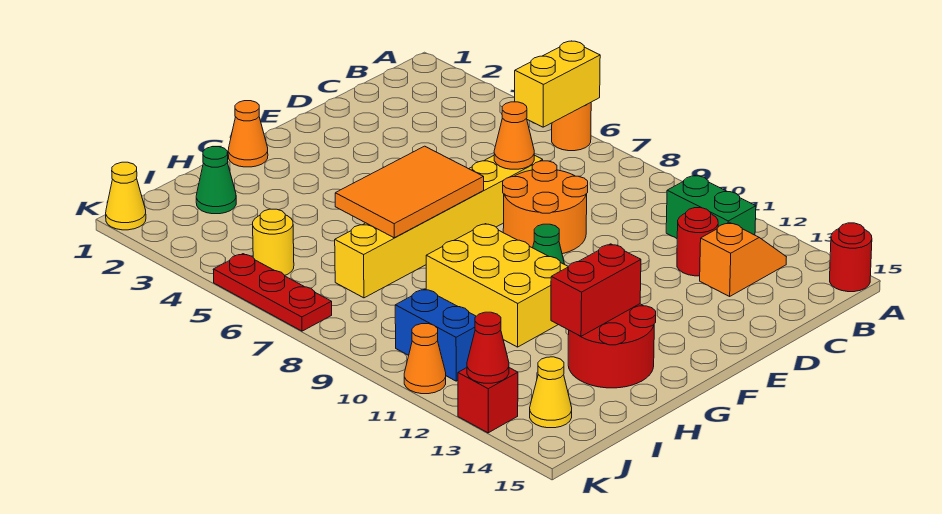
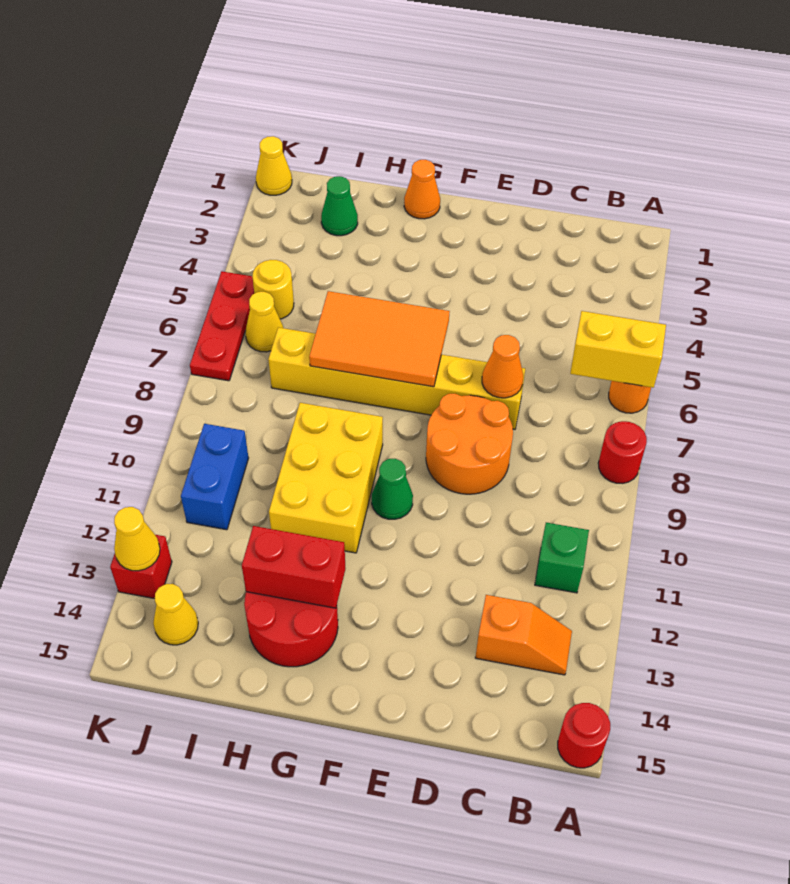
green 1x2 brick [666,175,756,239] -> green 1x1 brick [535,523,589,593]
red 1x1 round brick [677,208,718,276] -> red 1x1 round brick moved to [598,421,647,483]
none -> yellow 1x1 cone [245,292,283,352]
orange 1x1 cone [404,324,446,394] -> none
red 1x1 cone [467,312,509,383] -> yellow 1x1 cone [114,507,160,571]

